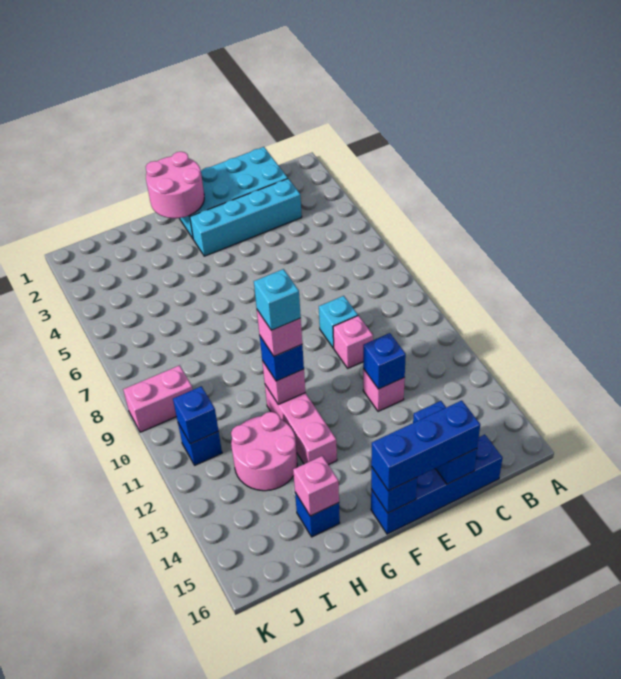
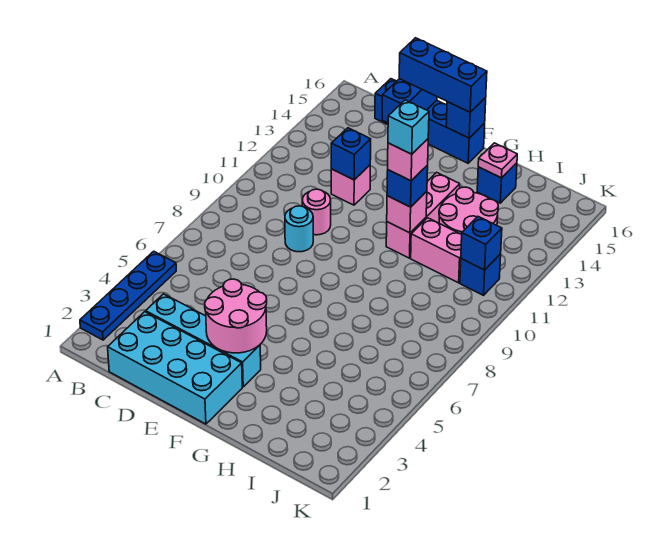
none -> blue 1x4 plate [80,251,176,340]
cyan 1x1 brick [319,296,358,348] -> cyan 1x1 round brick [285,206,313,252]
pink 1x1 brick [333,316,373,368] -> pink 1x1 round brick [302,189,331,235]
pink 2x2 round brick [146,152,204,218] -> pink 2x2 round brick moved to [205,279,267,353]
pink 1x1 brick [293,456,339,516] -> pink 1x1 plate [478,143,517,178]
pink 1x2 brick [123,365,192,432] -> pink 1x2 brick moved to [411,218,462,283]

